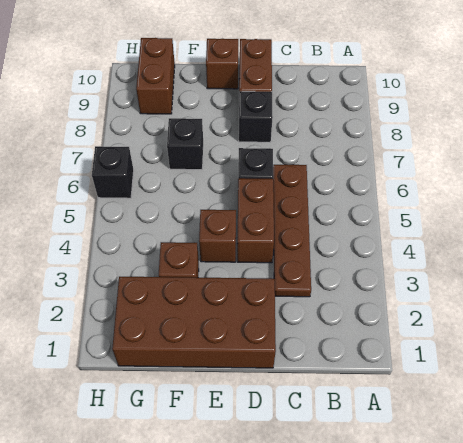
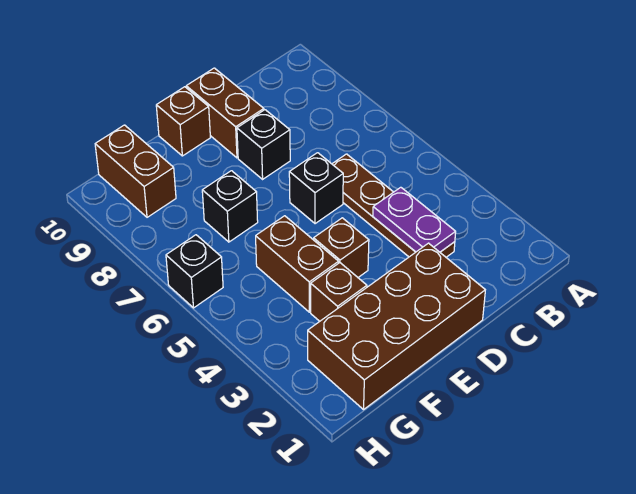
none -> purple 1x2 plate [373,187,456,252]
brown 1x2 brick [237,178,274,263] -> brown 1x2 brick moved to [256,216,339,312]

